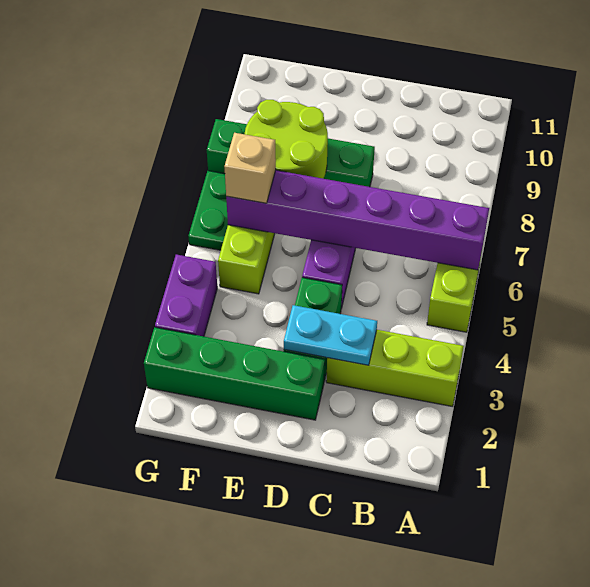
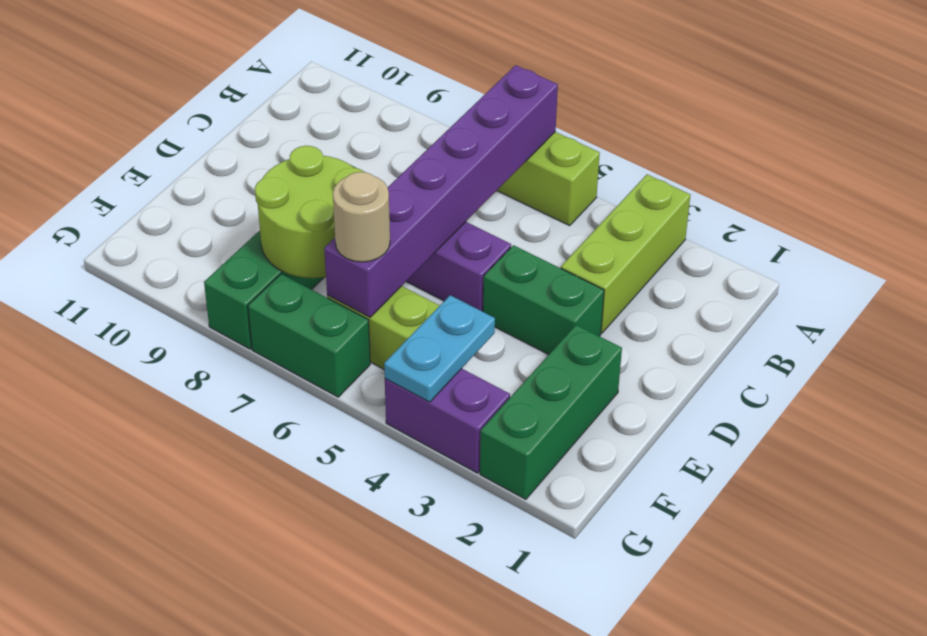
cyan 1x2 plate [284,305,377,365] -> cyan 1x2 plate moved to [384,295,495,402]
green 1x4 brick [144,327,325,420] -> green 1x3 brick [480,325,622,499]
tan 1x1 brick [224,133,276,203] -> tan 1x1 round brick [333,172,390,262]
green 1x2 plate [188,171,228,250] -> green 1x2 brick [248,274,370,397]

